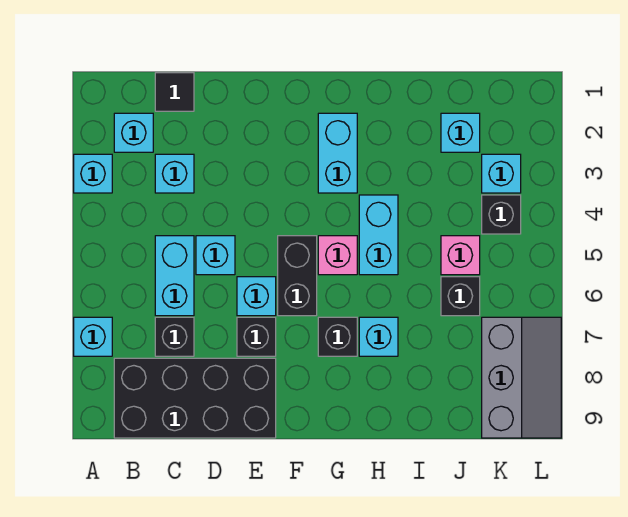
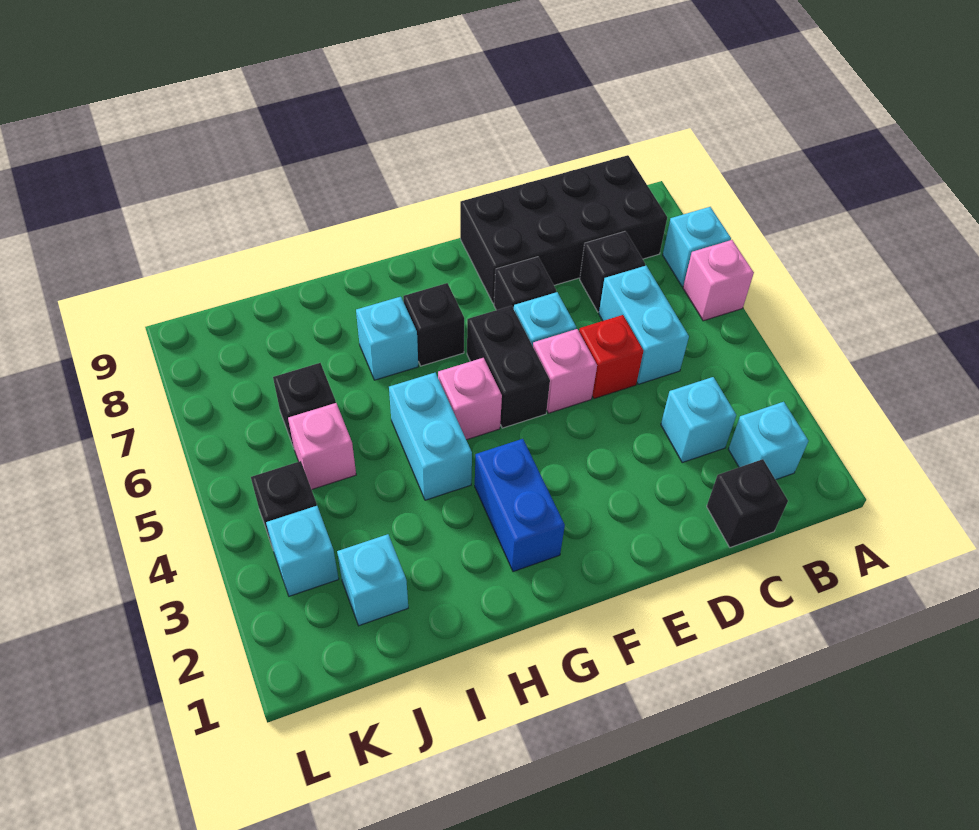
cyan 1x1 brick [74,154,112,193] -> none
none -> pink 1x1 brick [683,240,754,321]
black 1x1 tile [155,73,194,111] -> black 1x1 brick [707,459,788,547]
cyan 1x1 brick [196,236,235,275] -> red 1x1 brick [579,315,643,399]
none -> pink 1x1 brick [533,329,597,413]
cyan 1x2 brick [318,113,357,193] -> blue 1x2 brick [475,439,565,572]
grey 2x3 slope [482,317,561,438] -> none

